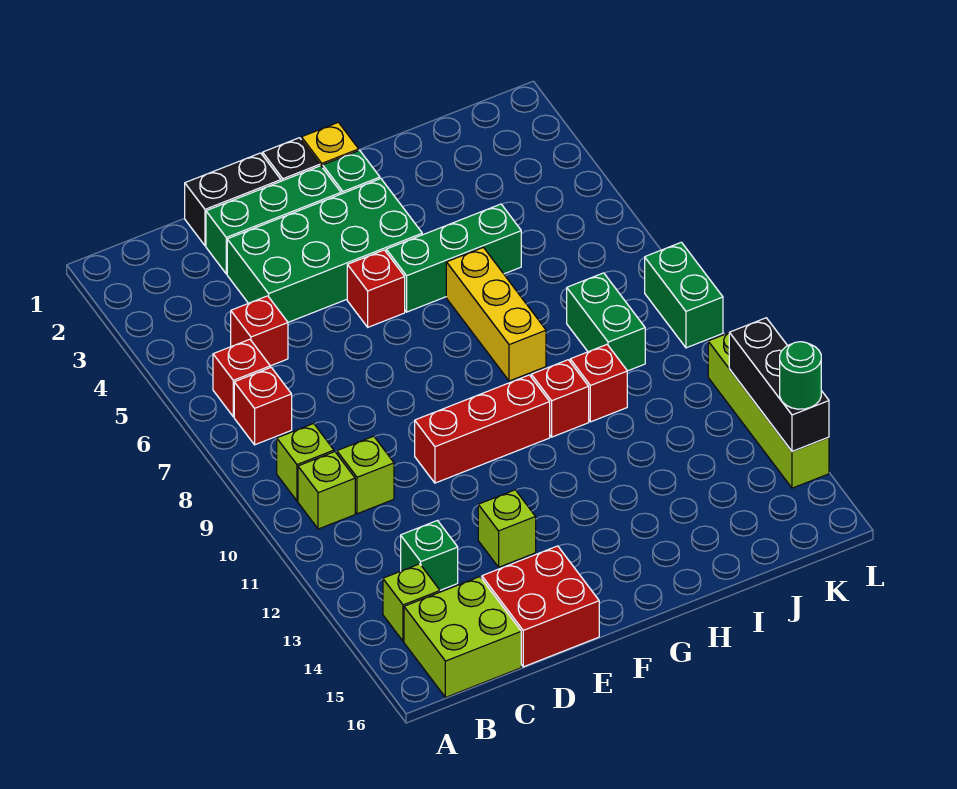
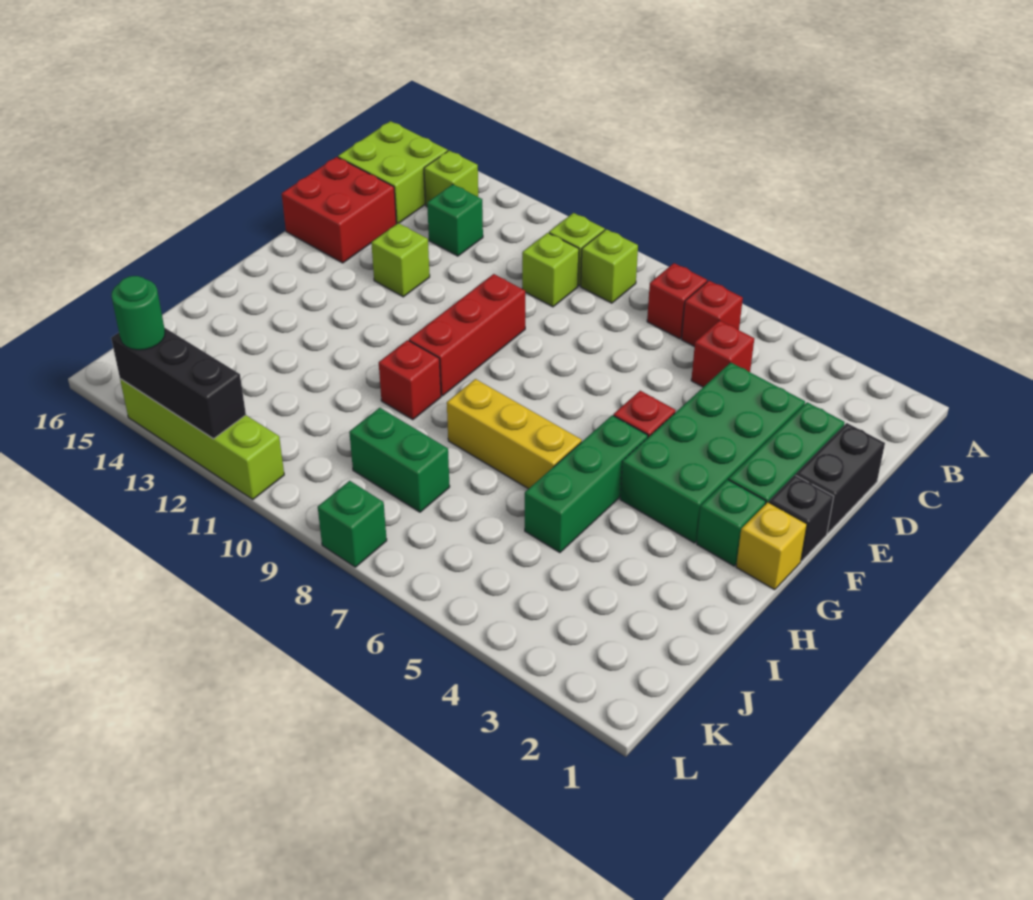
red 1x1 brick [570,345,627,422] -> none
green 1x2 brick [645,242,723,348] -> green 1x1 brick [318,481,387,567]

